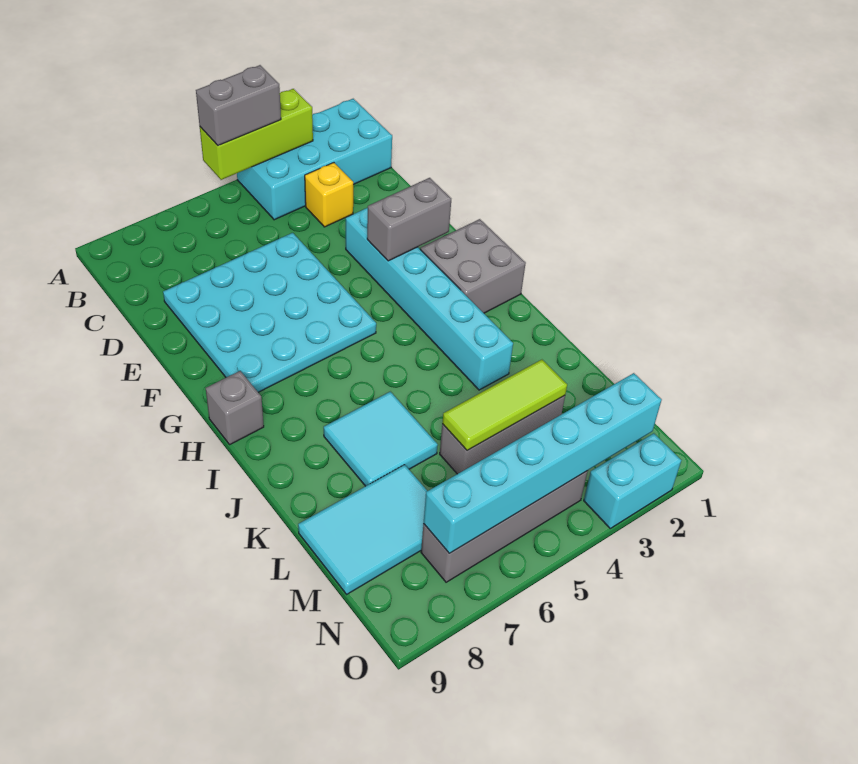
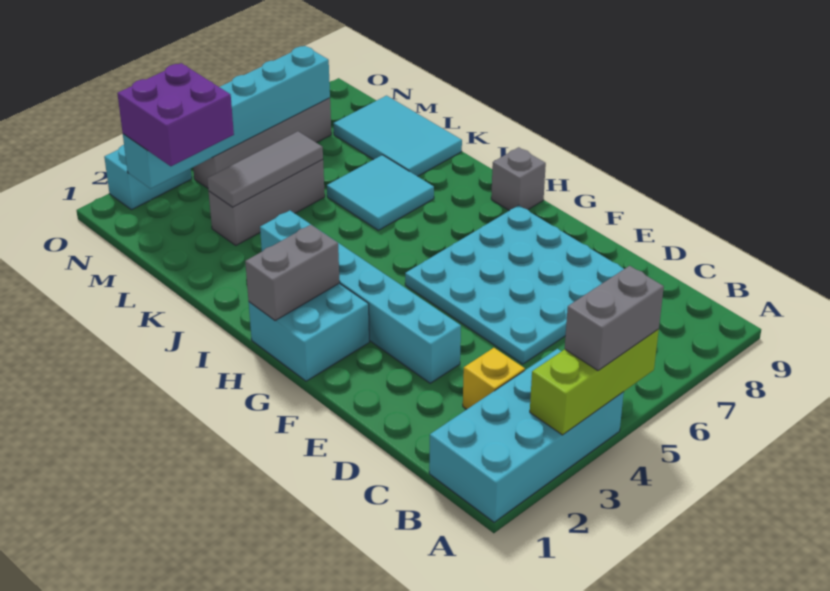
grey 1x2 brick [367,178,451,261] -> grey 1x2 brick moved to [245,225,340,320]
grey 2x2 brick [420,219,526,313] -> cyan 2x2 brick [249,283,369,381]
lime 1x3 tile [442,360,567,451] -> grey 1x3 tile [207,131,323,207]
cyan 2x3 tile [298,465,427,594] -> cyan 2x3 tile turned to [334,96,462,176]
none -> purple 2x2 brick [117,63,234,166]

